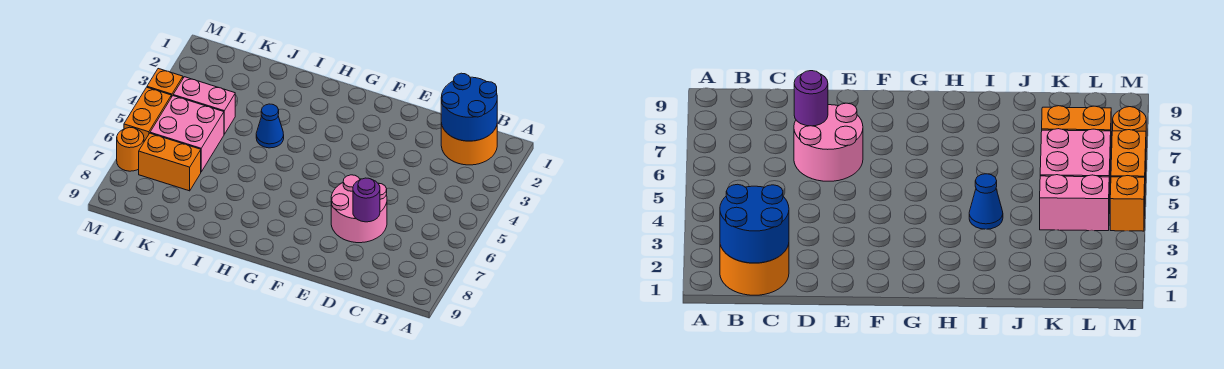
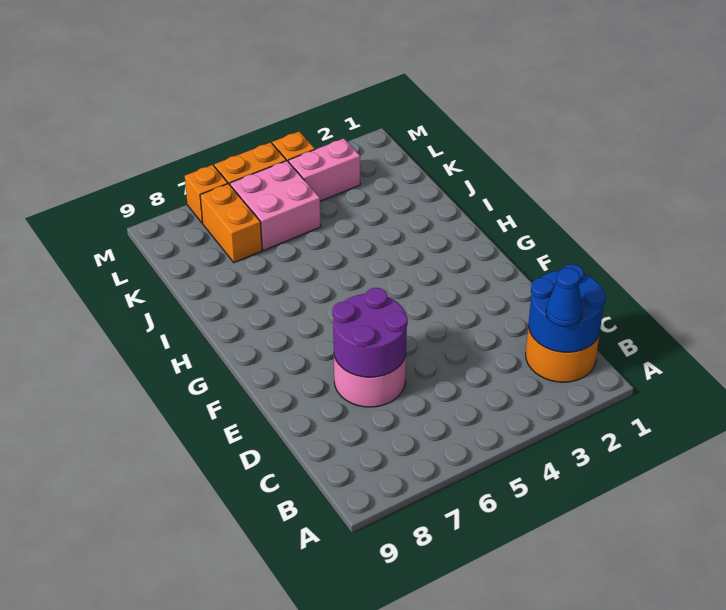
purple 1x1 round brick [353,178,380,222] -> purple 2x2 round brick [333,288,408,377]
blue 1x1 cone [256,104,284,148] -> blue 1x1 cone moved to [546,268,583,326]
pink 1x2 brick [173,77,235,134] -> pink 1x2 brick turned to [288,138,360,201]
orange 1x1 round brick [117,127,144,171] -> orange 1x1 brick [185,165,228,223]

